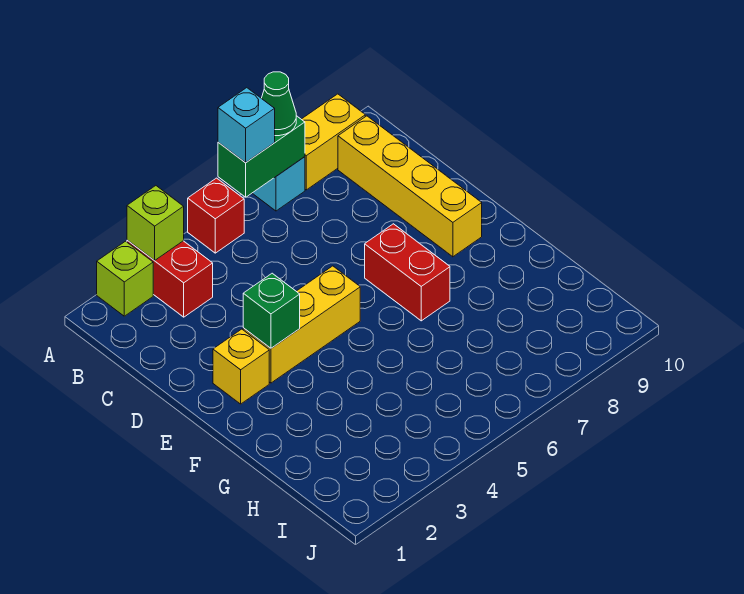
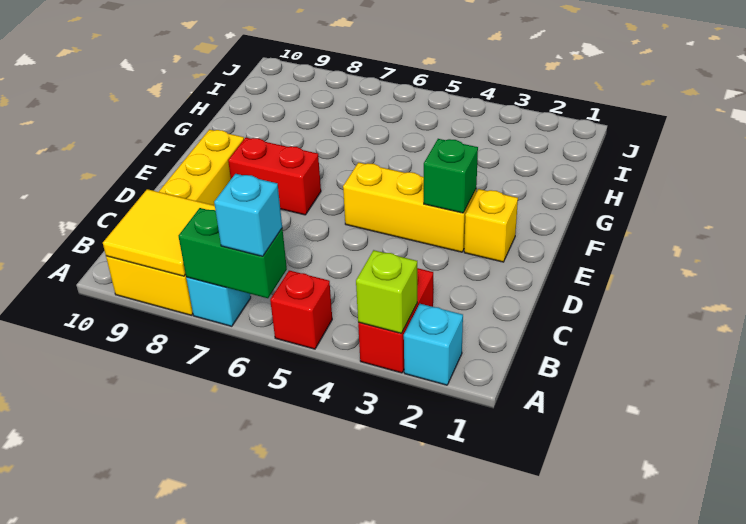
lime 1x1 brick [97,241,153,316] -> cyan 1x1 brick [404,304,463,385]
green 1x1 cone [261,72,296,136] -> none
none -> yellow 2x2 tile [103,189,215,276]
red 1x2 brick [365,224,450,321] -> red 1x2 brick turned to [228,138,321,215]

